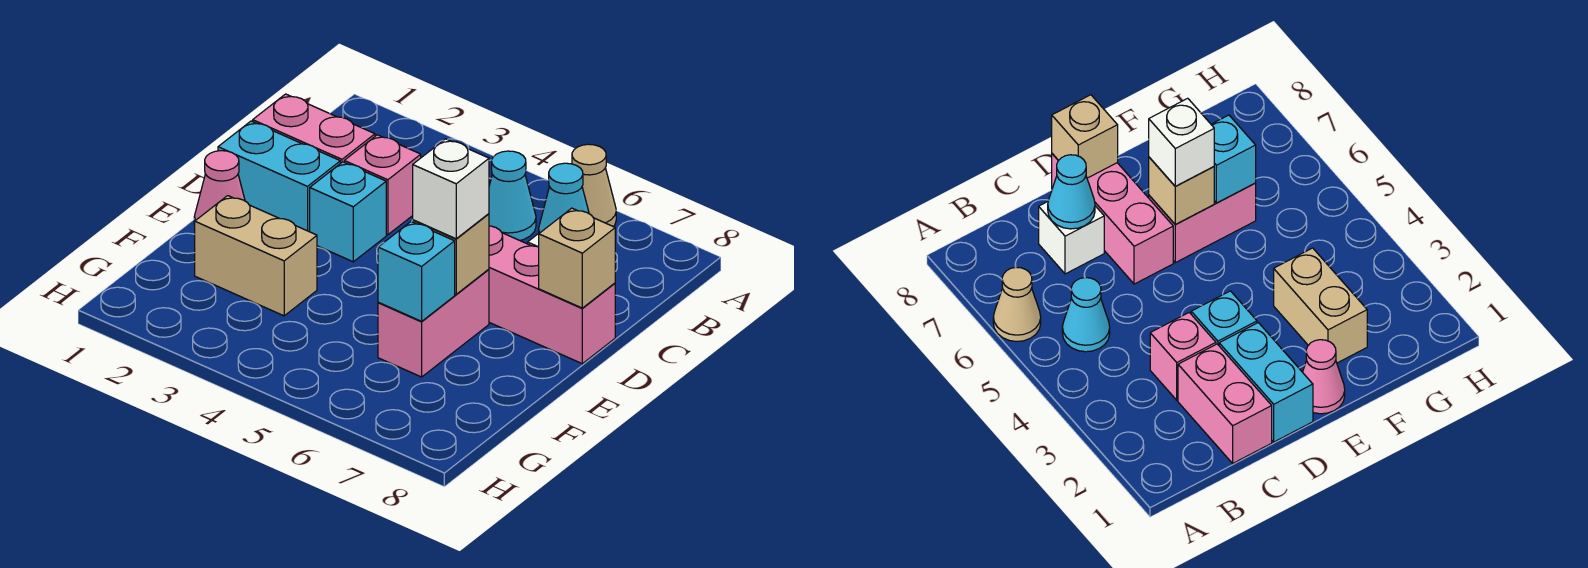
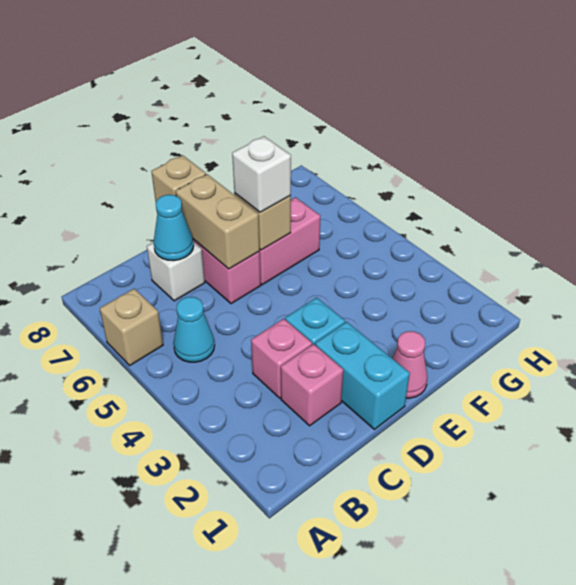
tan 1x1 cone [572,144,616,226] -> tan 1x1 brick [100,289,163,365]
pink 1x2 brick [253,94,375,163] -> pink 1x1 brick [281,344,343,426]
tan 1x2 brick [195,196,317,316] -> tan 1x2 brick moved to [176,174,260,269]
cyan 1x1 brick [378,222,455,321] -> none

